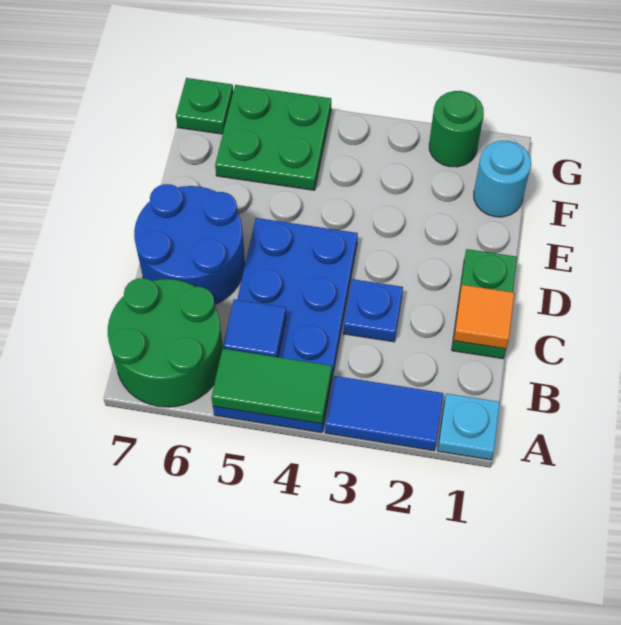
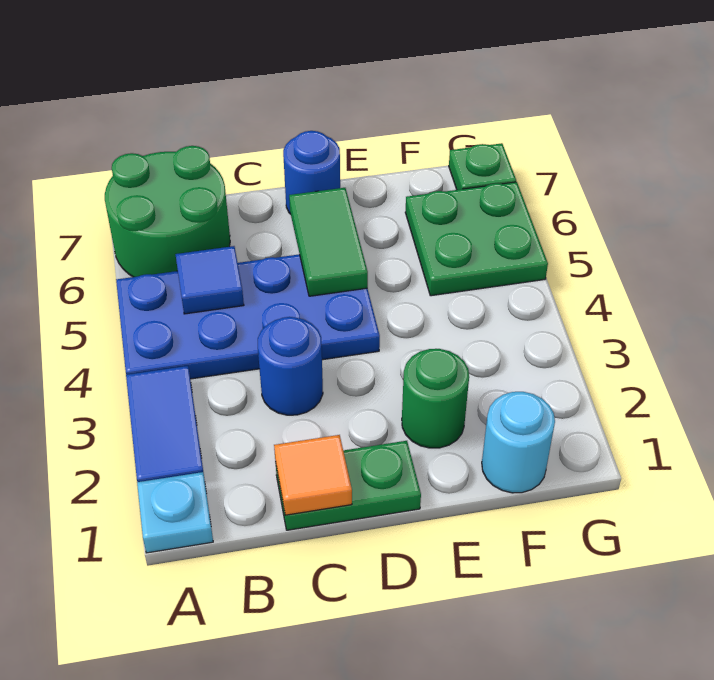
green 1x2 tile [211,349,332,424] -> green 1x2 tile moved to [289,188,368,296]
blue 1x1 plate [343,279,403,342] -> blue 1x1 round brick [258,317,323,415]
blue 2x2 round brick [134,184,245,305] -> blue 1x1 round brick [283,131,340,214]
green 1x1 round brick [429,91,484,167] -> green 1x1 round brick moved to [402,349,469,448]

